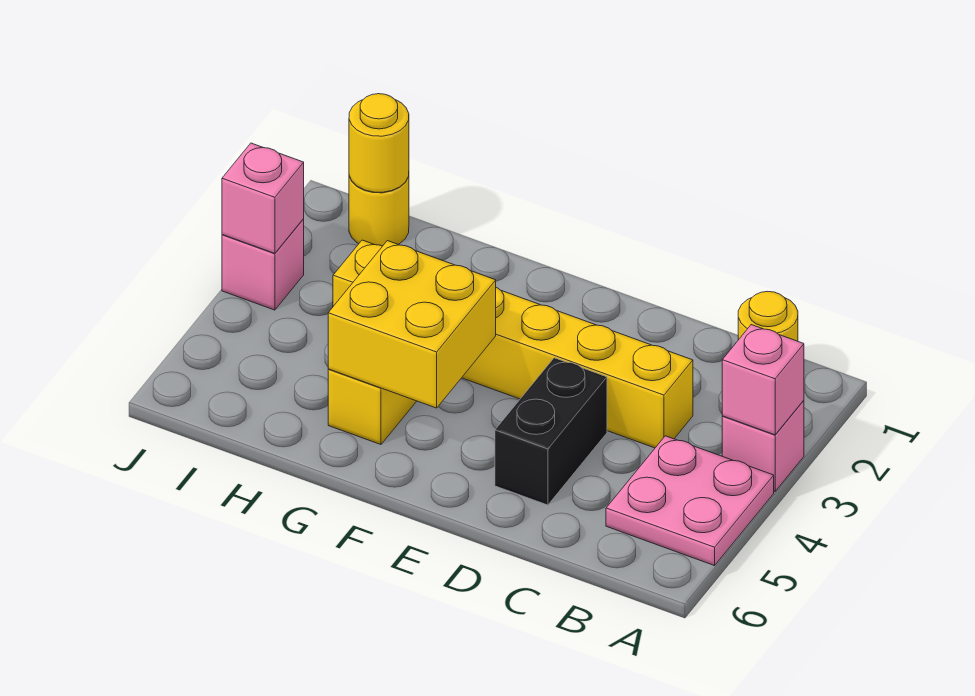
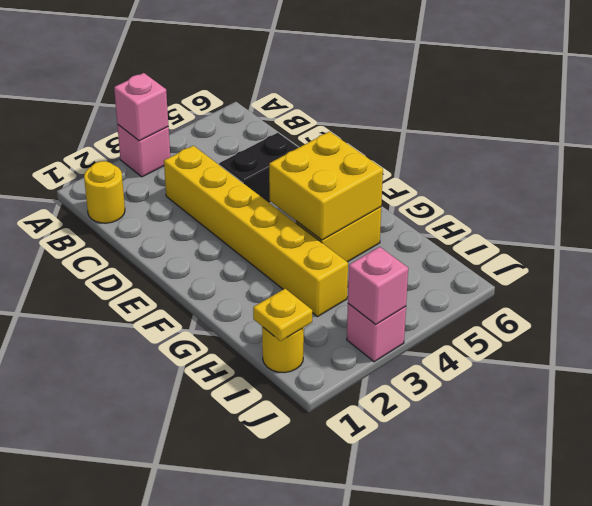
pink 2x2 plate [606,436,774,566] -> none
yellow 1x1 round brick [349,94,409,192] -> yellow 1x1 plate [253,289,312,341]

